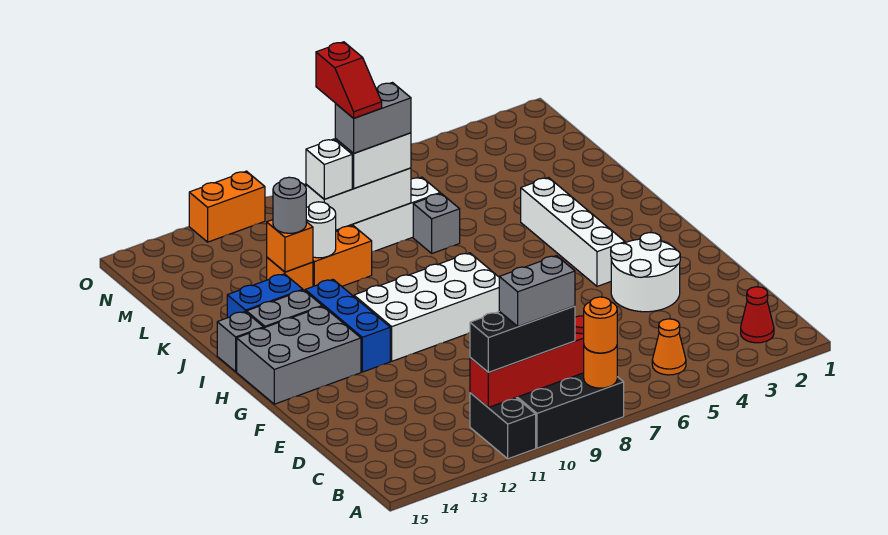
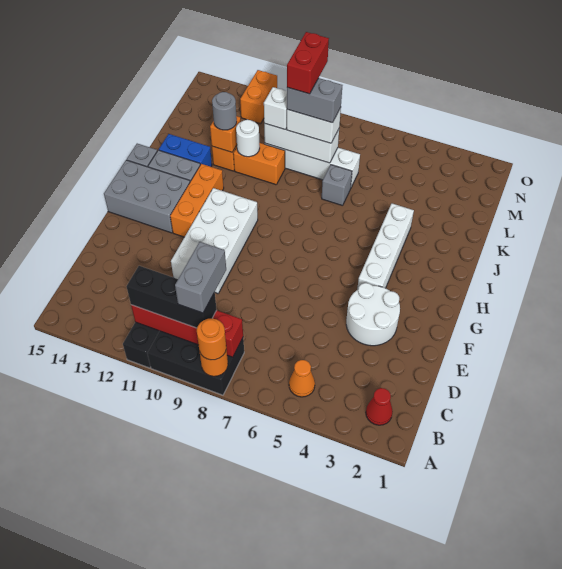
grey 1x2 brick [499,256,575,327] -> grey 1x2 brick turned to [175,242,226,313]
white 2x4 brick [354,253,499,361] -> white 2x4 brick turned to [171,188,258,294]
blue 1x3 brick [305,280,390,372] -> orange 1x3 brick [170,164,224,237]
red 1x2 slope [316,42,382,118] -> red 1x2 brick [287,32,329,94]
orange 1x2 brick [189,171,265,242] -> orange 1x2 brick turned to [240,70,277,124]

